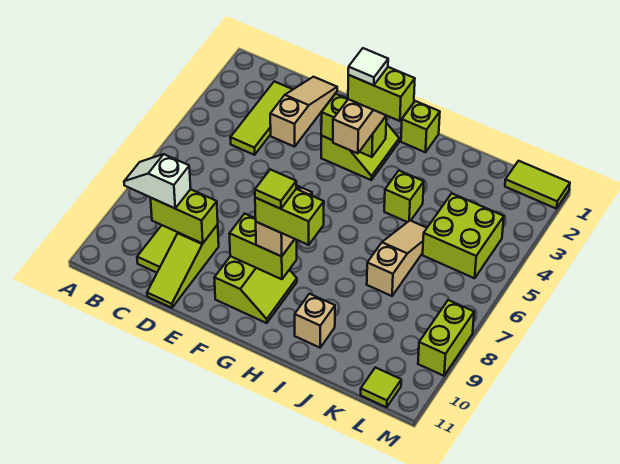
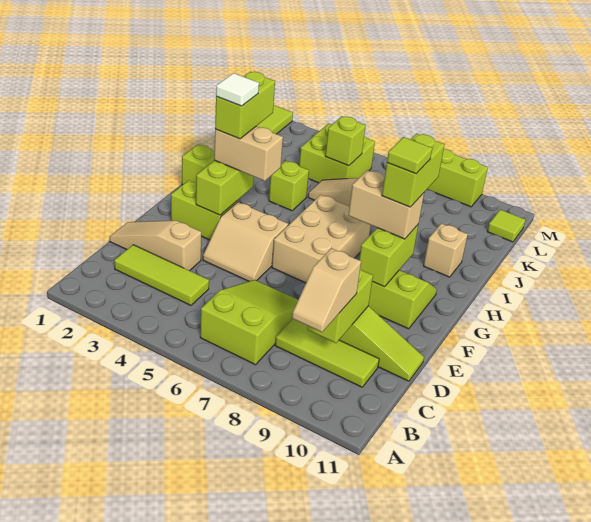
none -> lime 2x3 slope [200,280,298,365]
white 1x2 slope [124,154,191,208] -> tan 1x2 slope [292,248,361,332]
none -> tan 2x2 slope [203,202,288,281]
none -> tan 2x3 brick [272,195,371,283]
none -> lime 1x1 brick [325,116,366,166]

